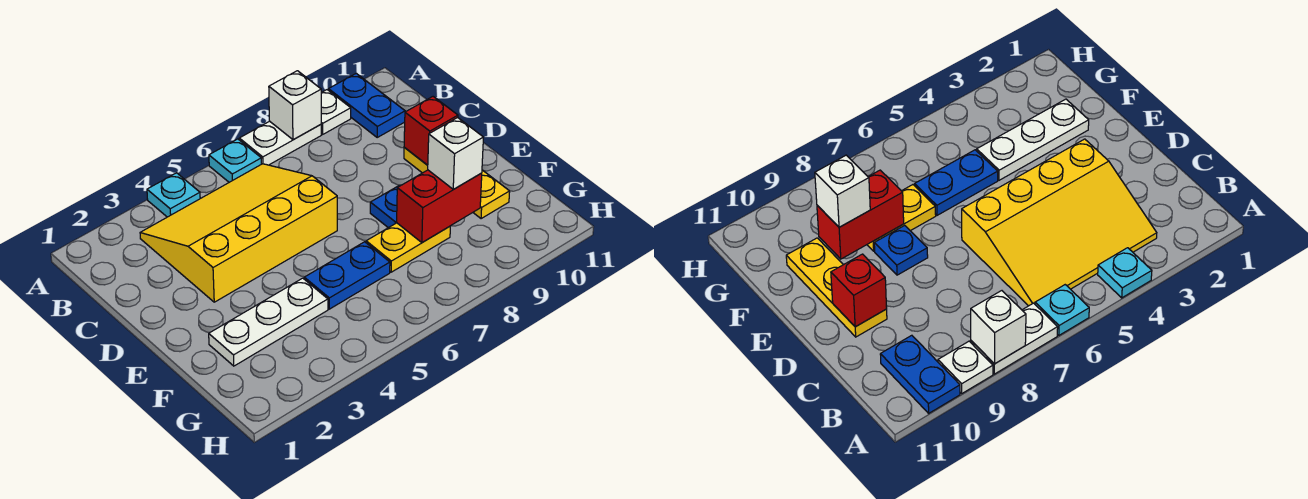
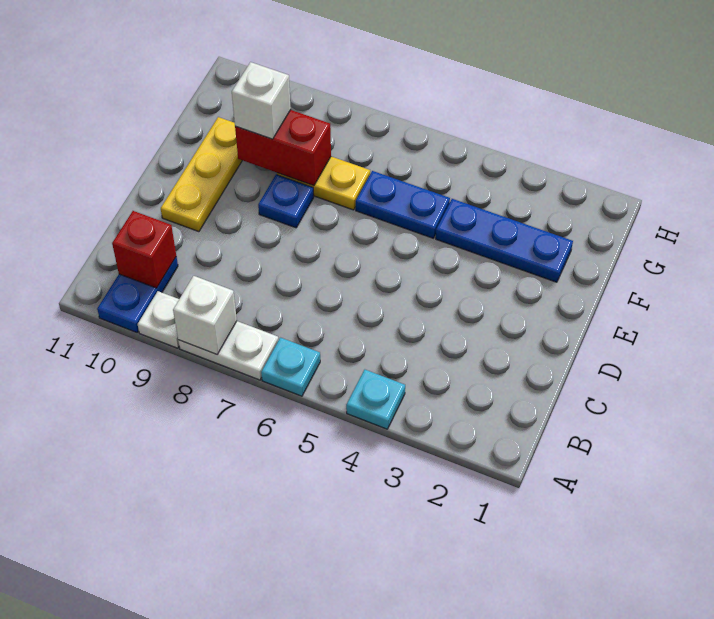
yellow 3x4 slope [140,164,337,302] -> none
red 1x1 brick [404,97,458,165] -> red 1x1 brick moved to [112,211,176,288]
white 1x3 plate [209,278,328,366] -> blue 1x3 plate [436,199,573,282]

